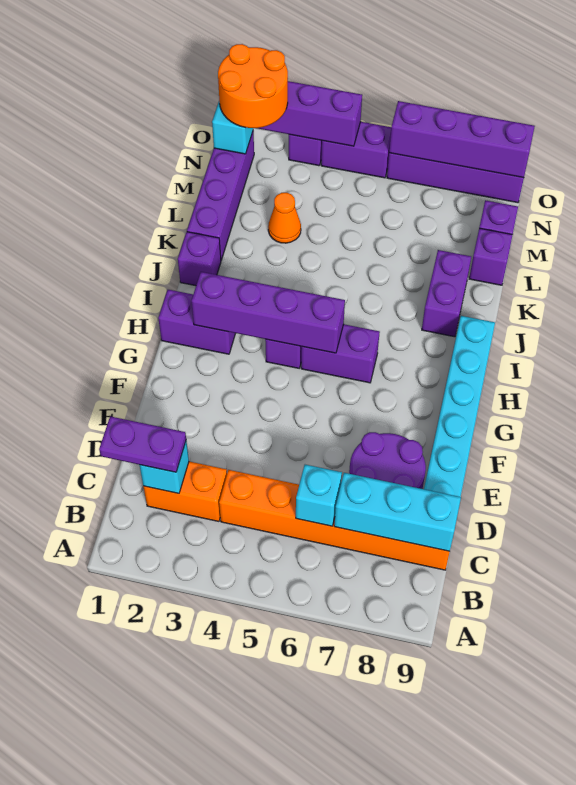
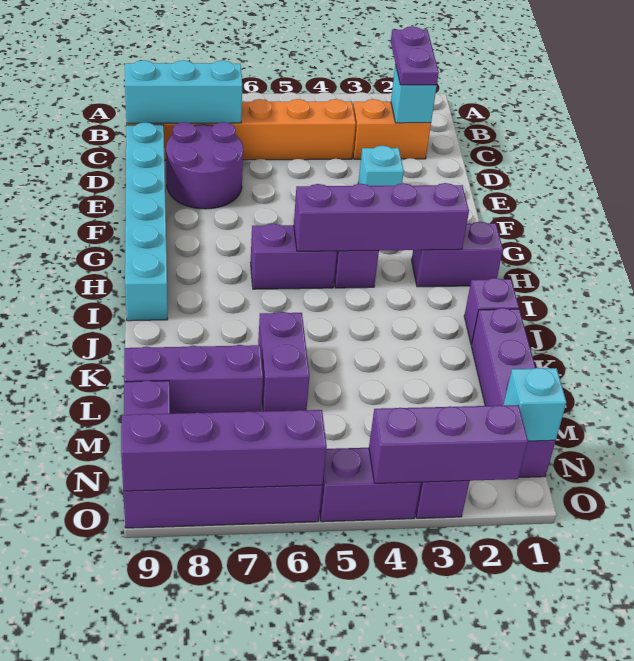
purple 1x2 plate [99,416,186,472] -> purple 1x2 plate turned to [391,26,439,85]
cyan 1x1 brick [296,465,342,526] -> cyan 1x1 brick moved to [358,146,404,186]
purple 1x2 brick [422,250,471,337] -> purple 1x2 brick moved to [258,312,310,411]
orange 1x1 cone [268,193,301,243] -> none
purple 1x1 brick [469,228,513,285] -> purple 1x3 brick [124,345,263,414]
orange 2x2 round brick [218,44,288,128] -> none

